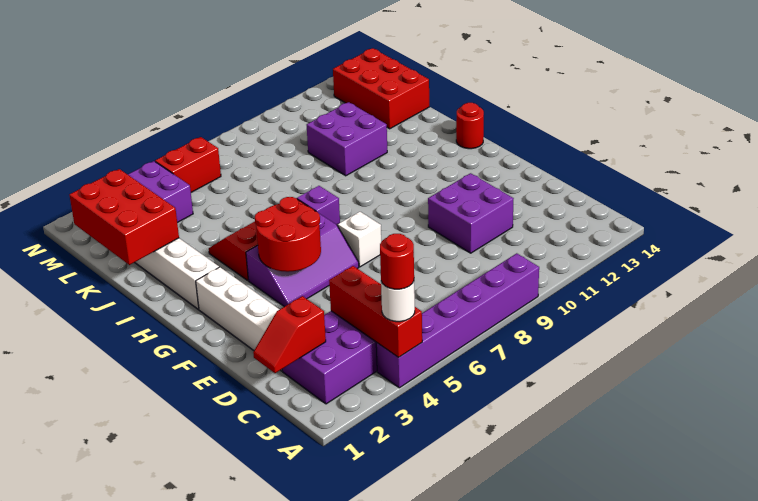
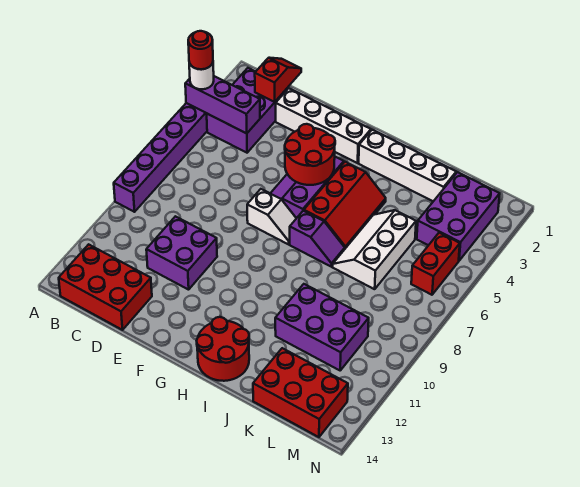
red 1x3 brick [329,266,422,357] -> purple 1x3 brick [185,76,260,133]
red 1x1 round brick [456,103,484,149] -> red 2x2 round brick [197,317,249,381]
red 2x3 brick [70,169,179,265] -> red 2x3 brick moved to [59,244,152,330]
none -> white 2x3 slope [333,210,416,289]
purple 2x2 brick [307,102,387,176] -> purple 2x3 brick [275,284,369,370]

